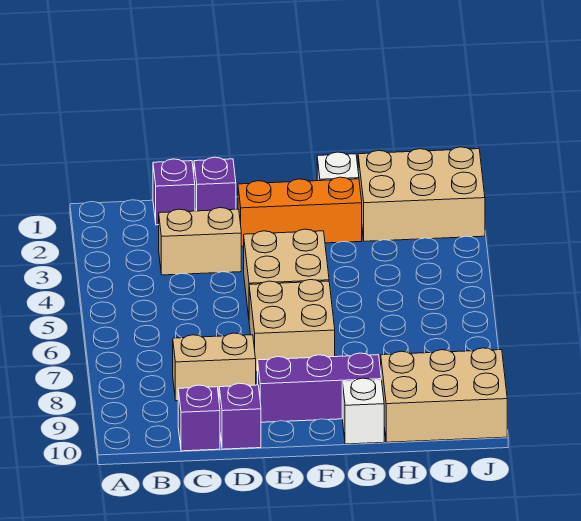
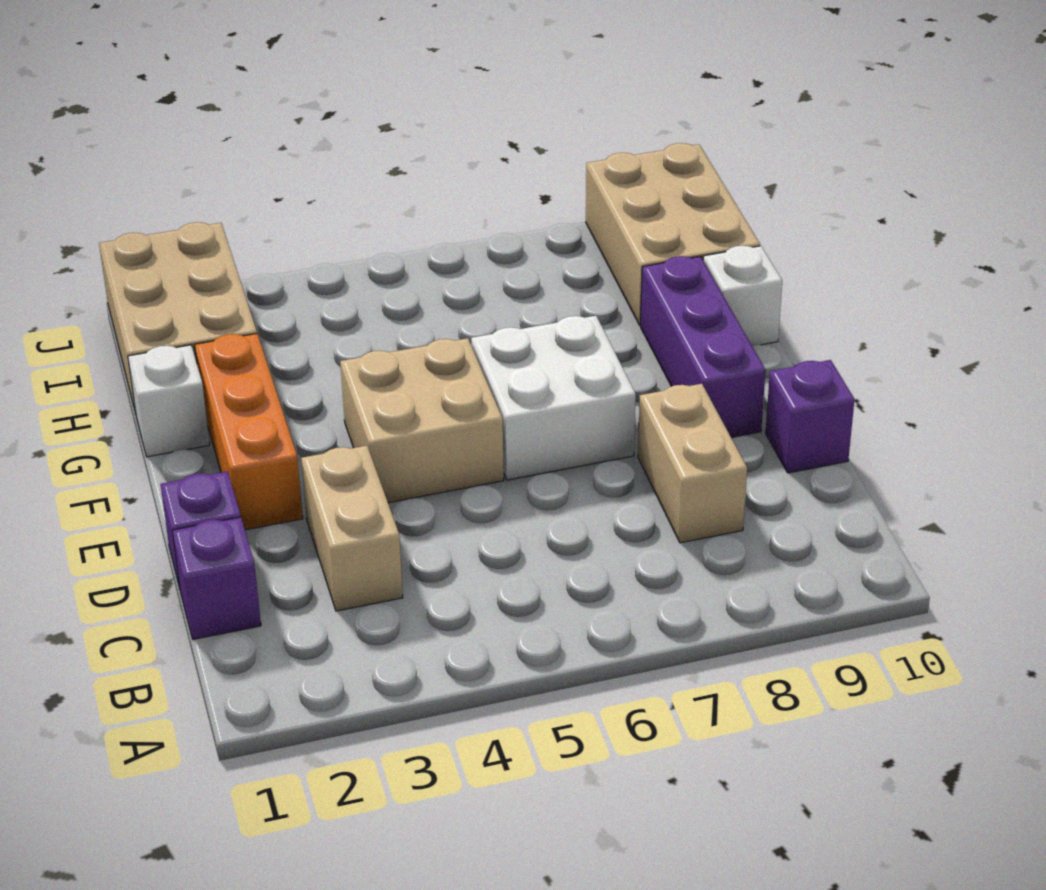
purple 1x1 brick [178,385,220,451] -> none
tan 2x2 brick [249,280,335,372] -> white 2x2 brick [471,316,636,480]

